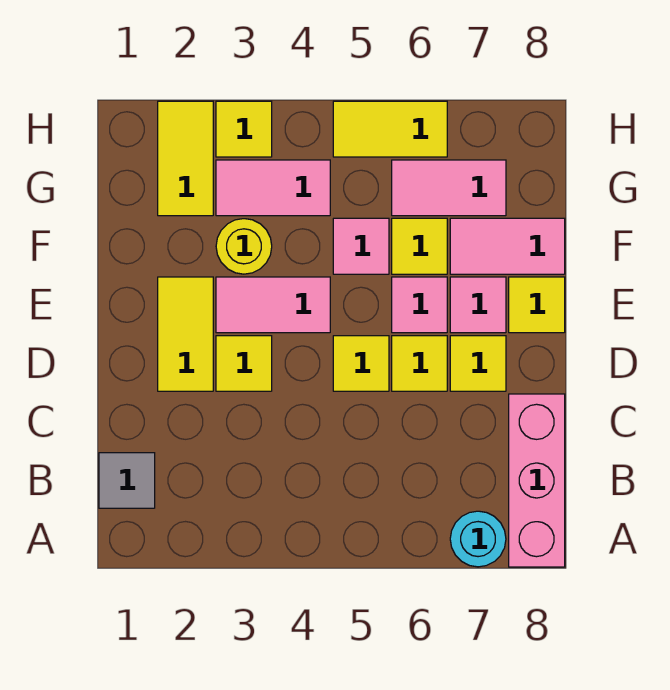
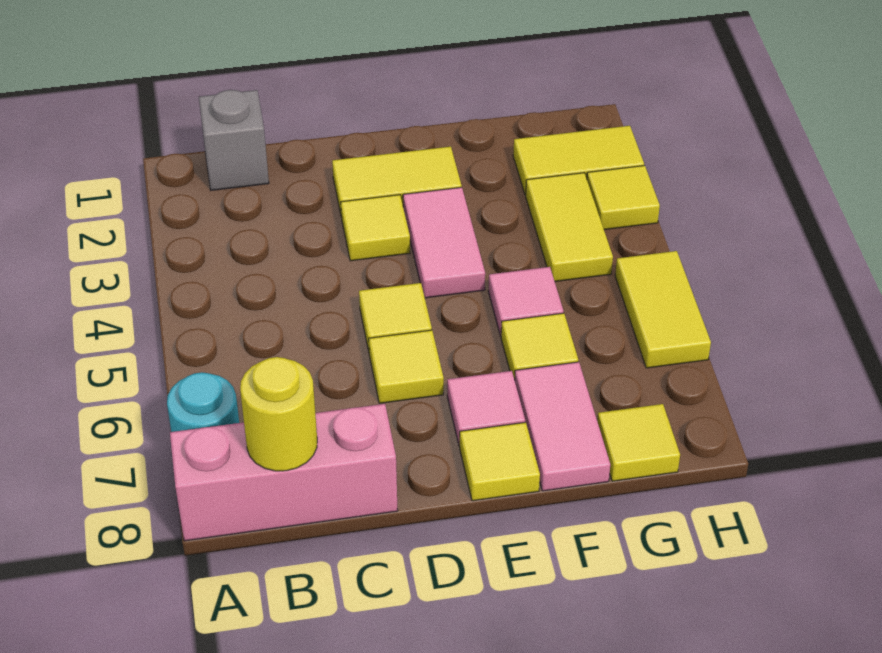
grey 1x1 tile [99,453,155,508] -> grey 1x1 brick [199,90,269,190]
yellow 1x1 tile [450,336,506,391] -> yellow 1x1 tile moved to [597,404,680,481]
pink 1x1 tile [392,277,447,333] -> none
yellow 1x1 round brick [216,219,272,274] -> yellow 1x1 round brick moved to [240,357,317,471]
pink 1x2 tile [216,160,330,216] -> yellow 1x2 tile [526,173,613,281]
pink 1x2 tile [392,160,506,216] -> none

